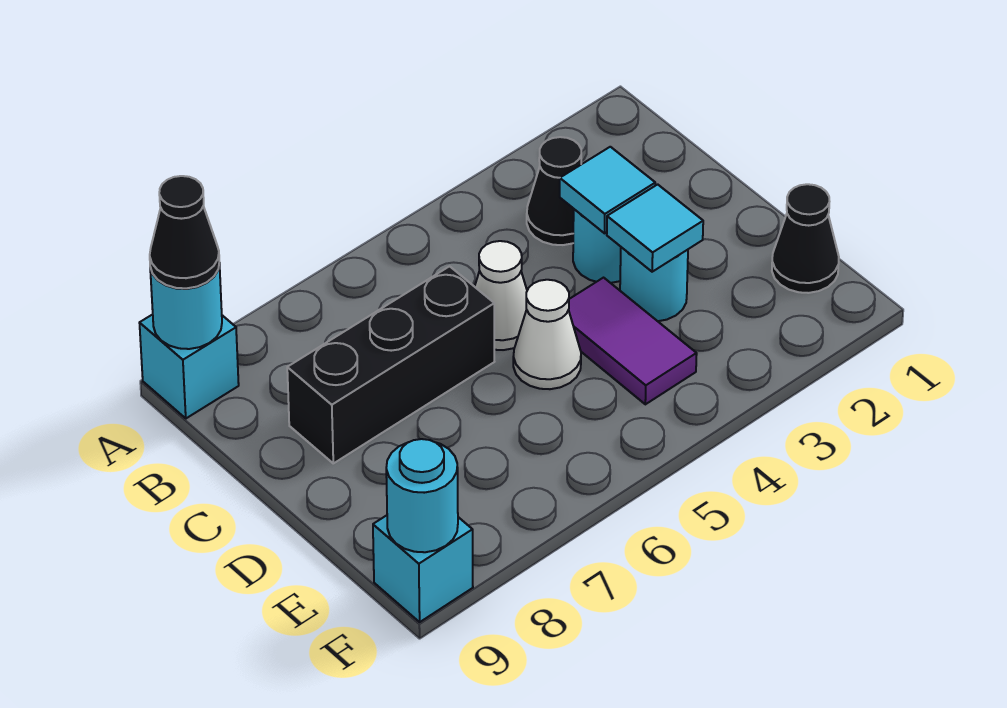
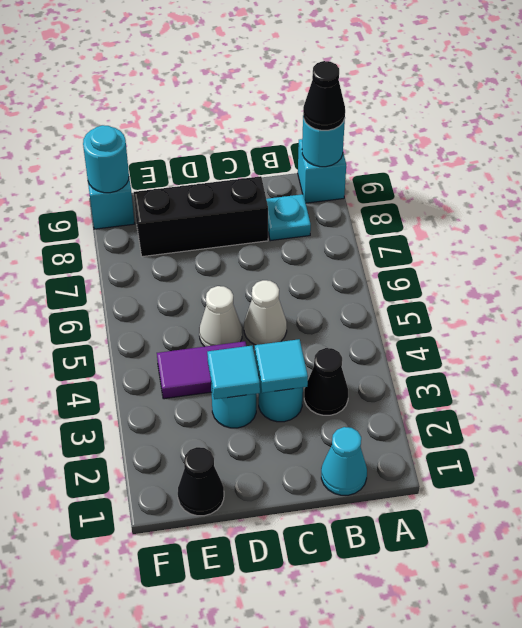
none -> cyan 1x1 cone [321,427,367,495]
none -> cyan 1x1 plate [266,194,311,241]
black 1x3 brick [287,266,494,463] -> black 1x3 brick turned to [134,176,268,257]

